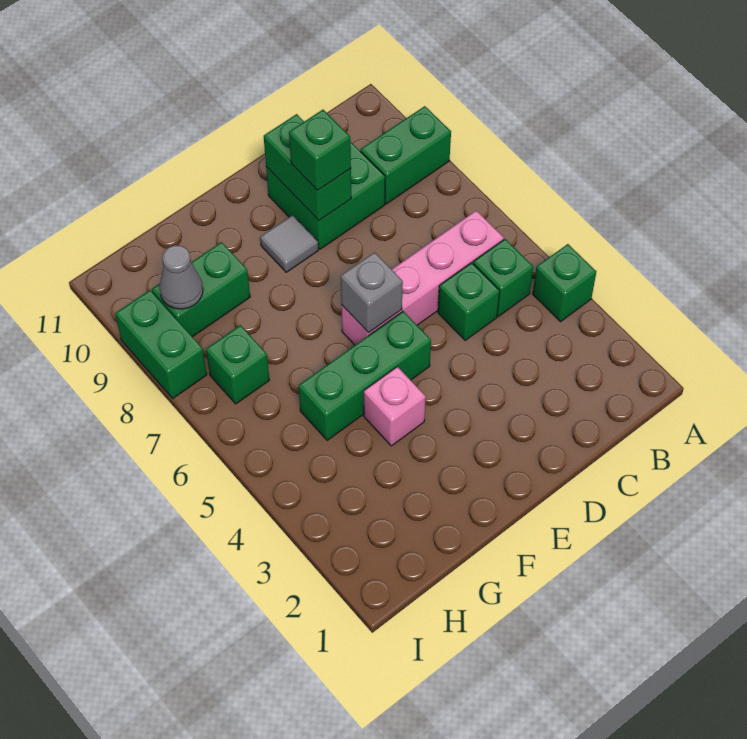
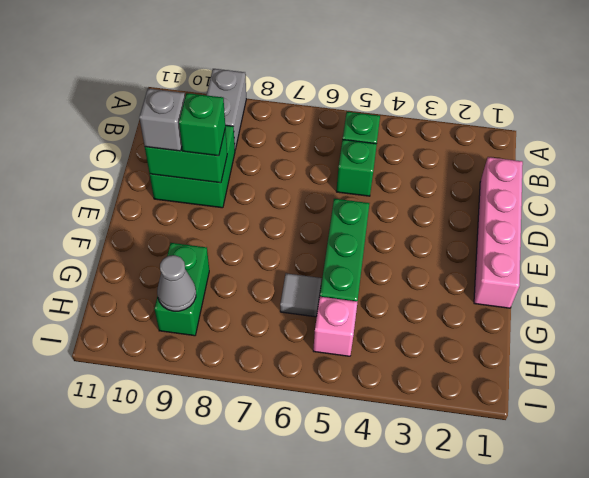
green 1x1 brick [533,244,596,322] -> none
green 1x2 brick [361,106,451,204] -> grey 1x2 brick [207,69,246,149]
pink 1x4 brick [341,211,504,345] -> pink 1x4 brick moved to [474,157,523,308]
grey 1x1 brick [341,252,403,333] -> grey 1x1 brick moved to [139,89,185,151]
grey 1x1 tile [260,215,318,272] -> grey 1x1 tile moved to [280,273,321,317]
pink 1x1 brick [364,367,426,446] -> pink 1x1 brick moved to [313,297,358,356]
green 1x1 brick [206,325,269,404] -> none
green 1x2 brick [115,290,207,398] -> none

